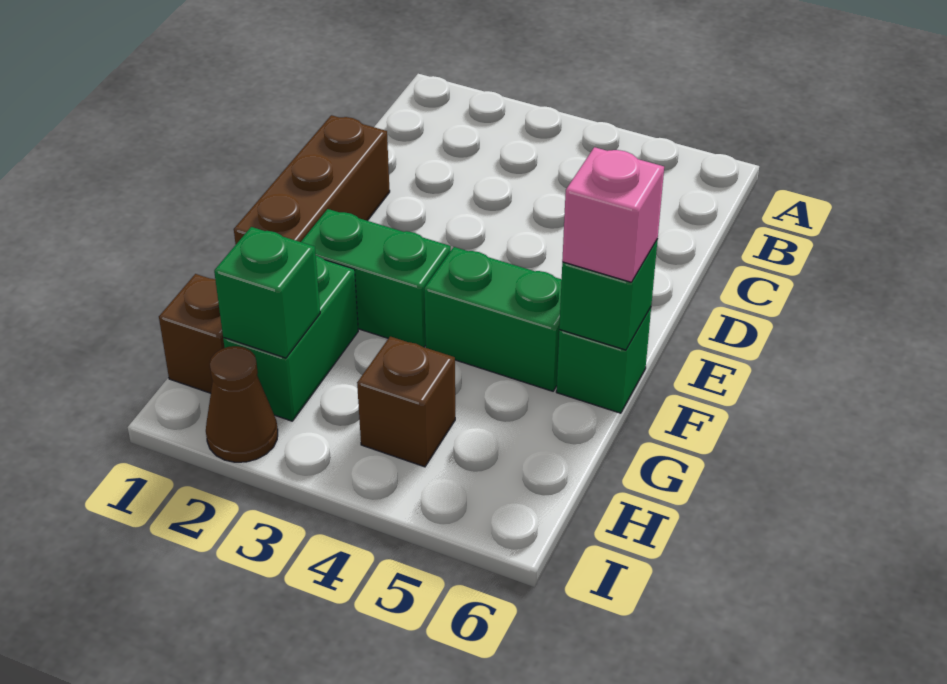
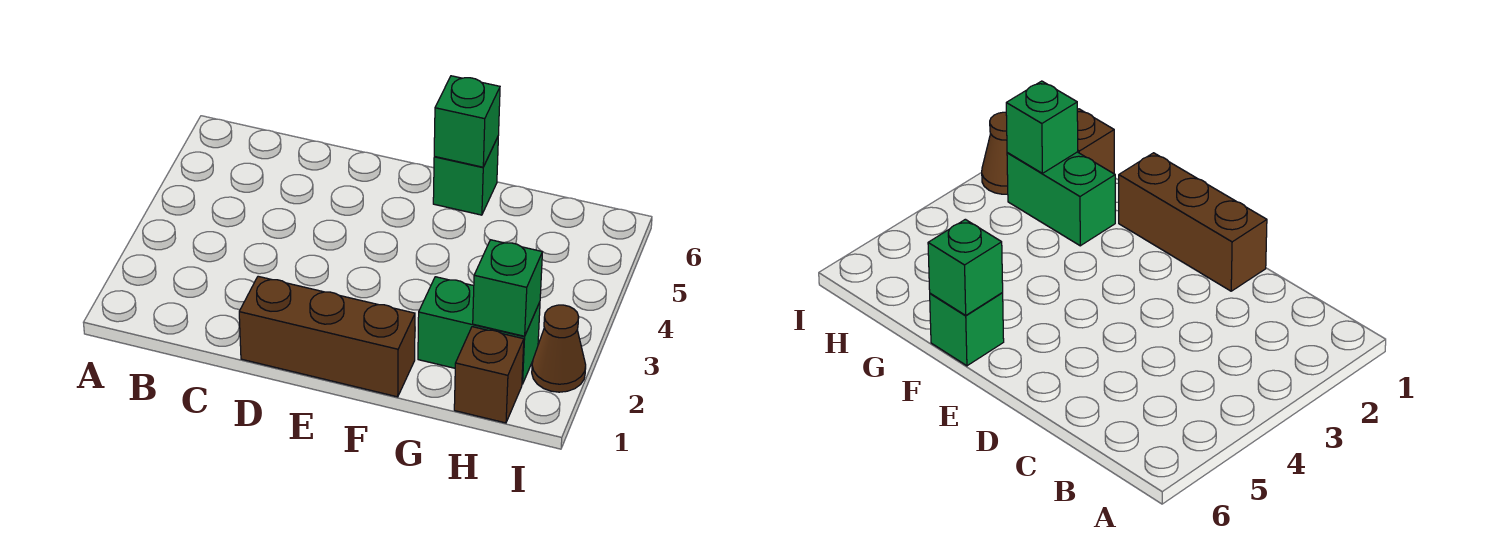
green 1x2 brick [301,209,451,347] -> none
green 1x2 brick [424,247,562,391] -> none
pink 1x1 brick [562,147,664,282] -> none
brown 1x1 brick [357,337,455,467] -> none

